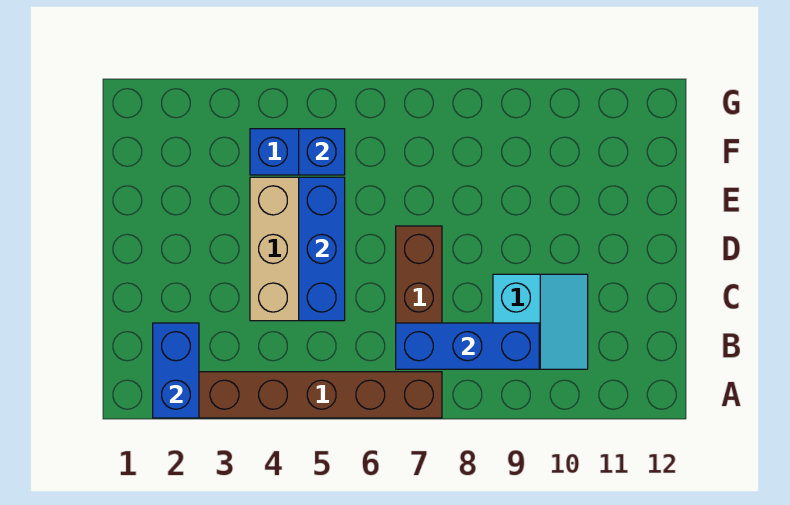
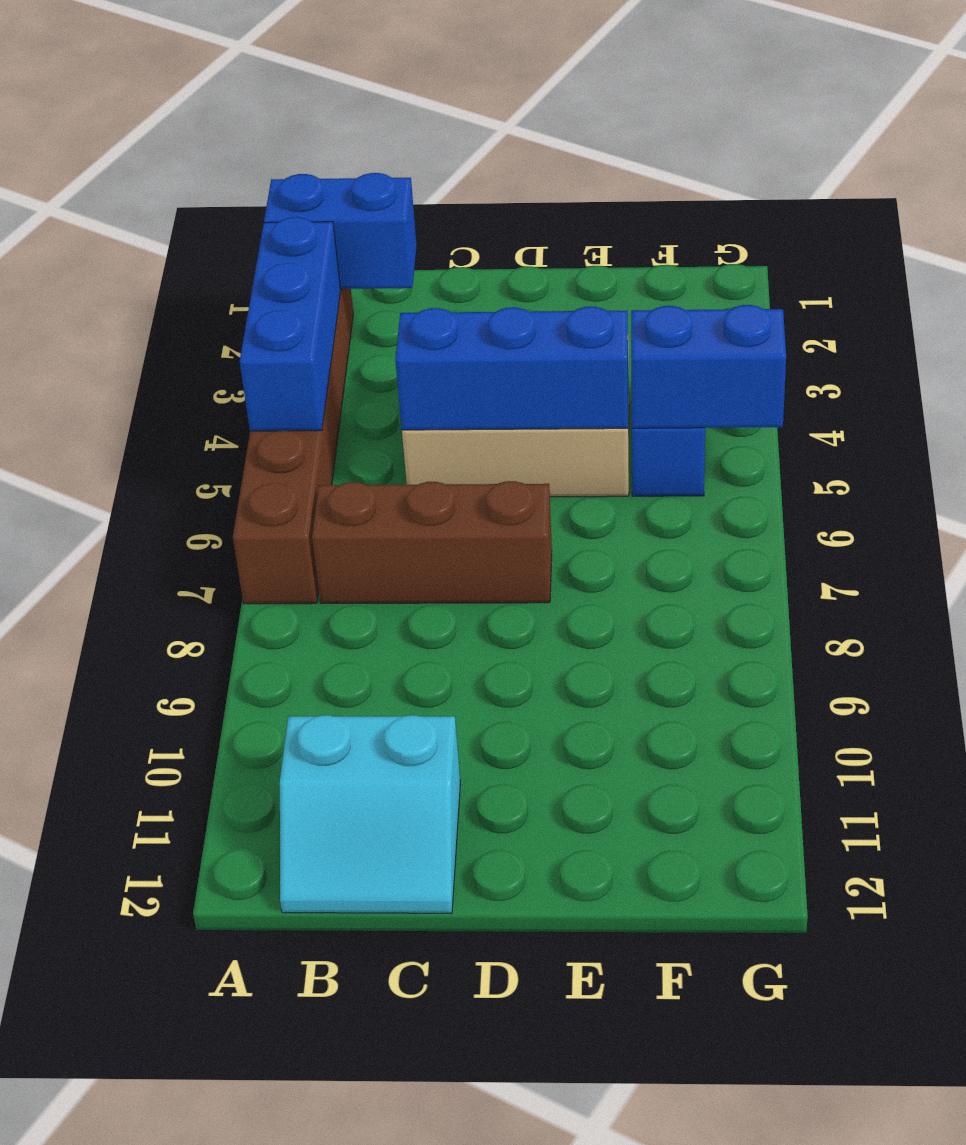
blue 1x3 brick [396,323,539,369] -> blue 1x3 brick moved to [240,217,341,431]
cyan 2x2 slope [493,274,588,369] -> cyan 2x2 slope moved to [280,715,460,913]
blue 1x1 brick [299,129,345,175] -> blue 1x2 brick [631,305,786,428]

